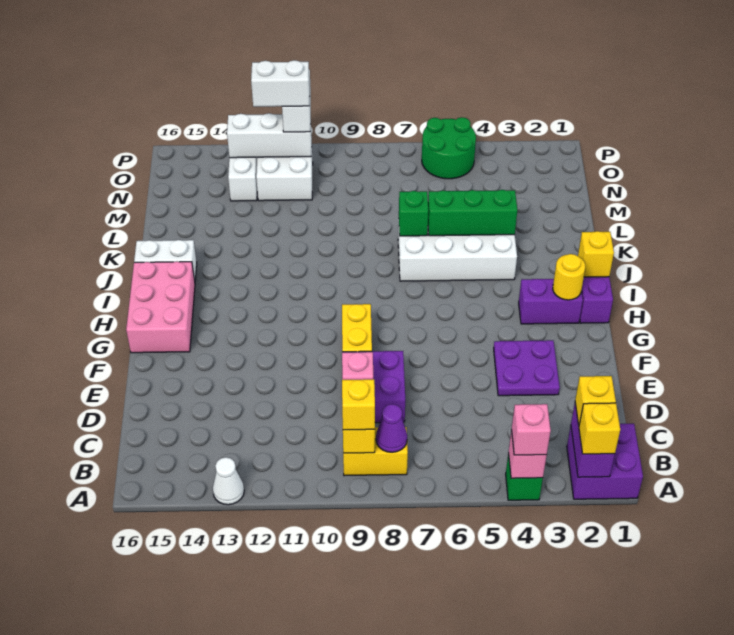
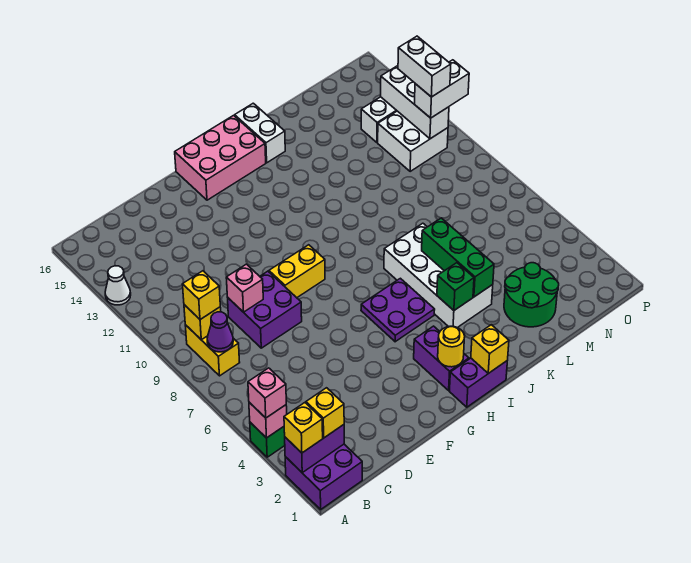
purple 2x2 plate [494,340,560,396] -> purple 2x2 plate moved to [361,278,435,342]
green 1x1 brick [399,191,428,236] -> green 1x1 brick moved to [437,263,474,310]
green 2x2 round brick [422,117,476,179] -> green 2x2 round brick moved to [504,263,559,327]

